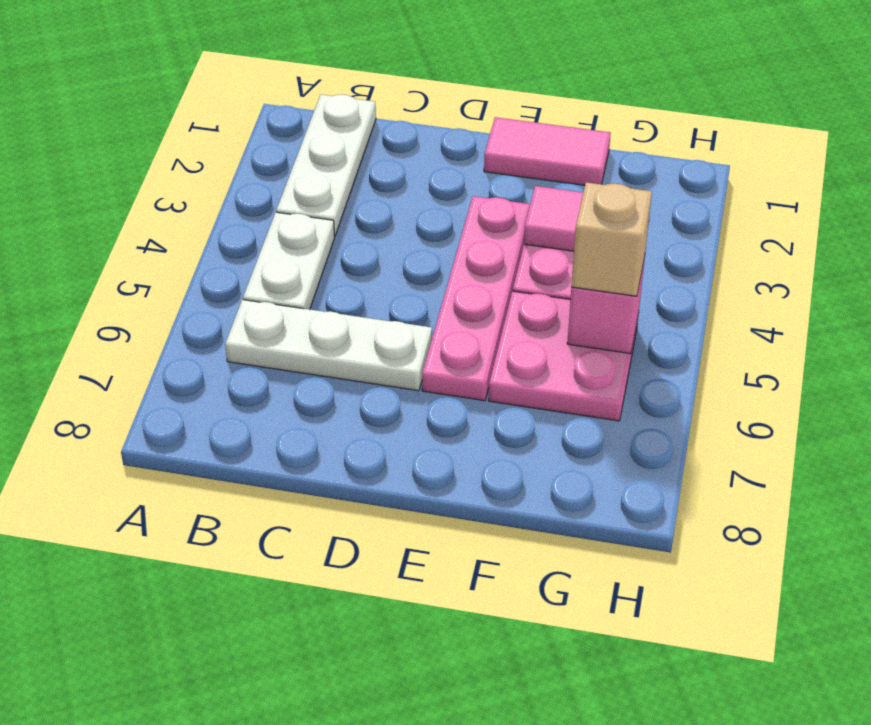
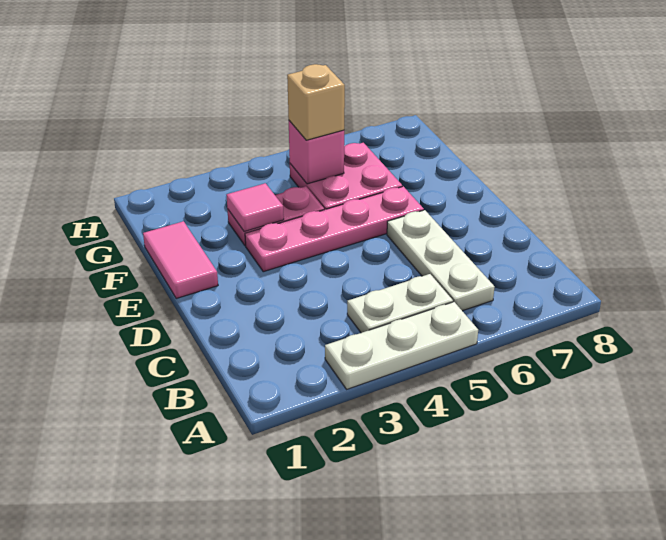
white 1x3 plate [276,94,376,236] -> white 1x3 plate moved to [325,302,478,389]

